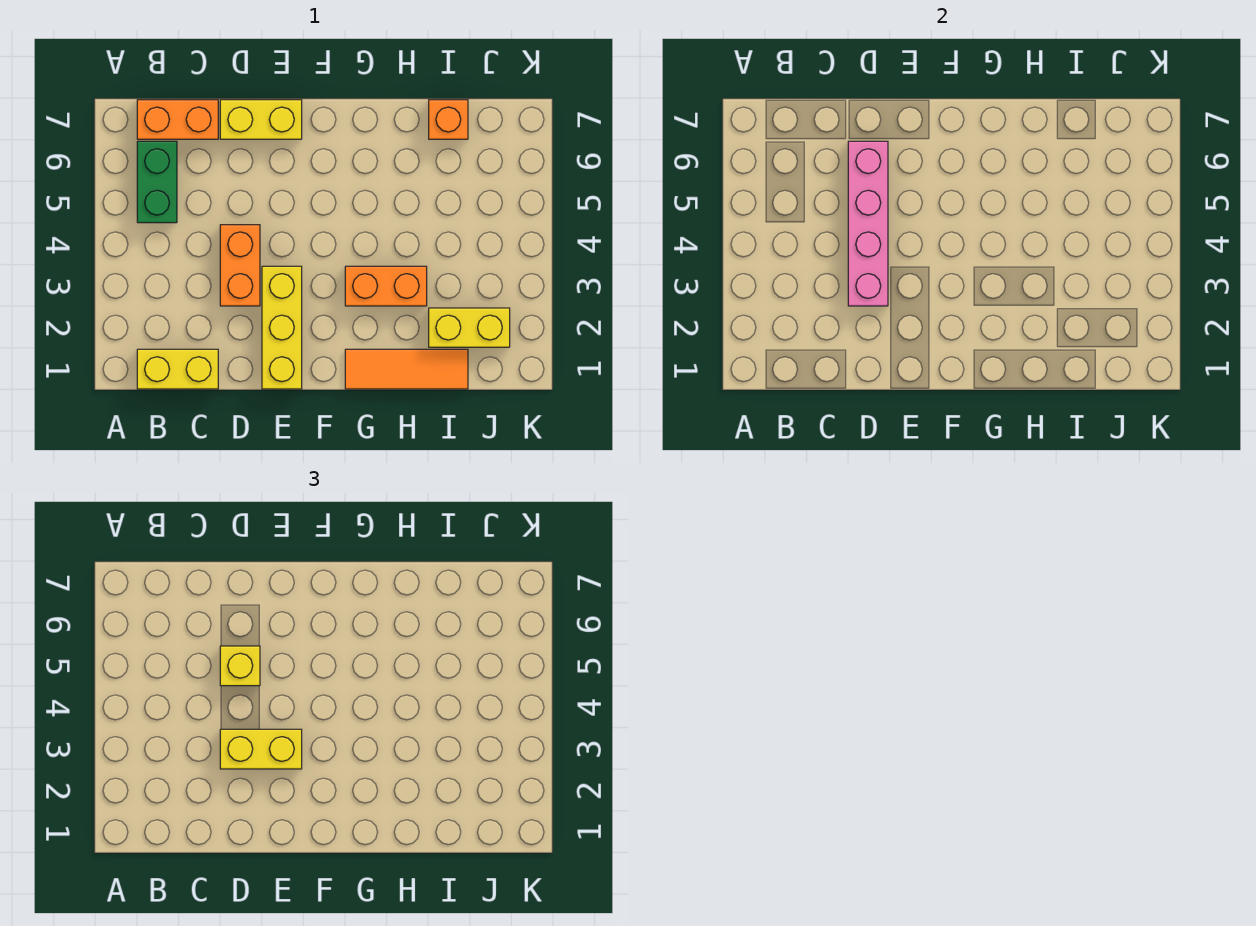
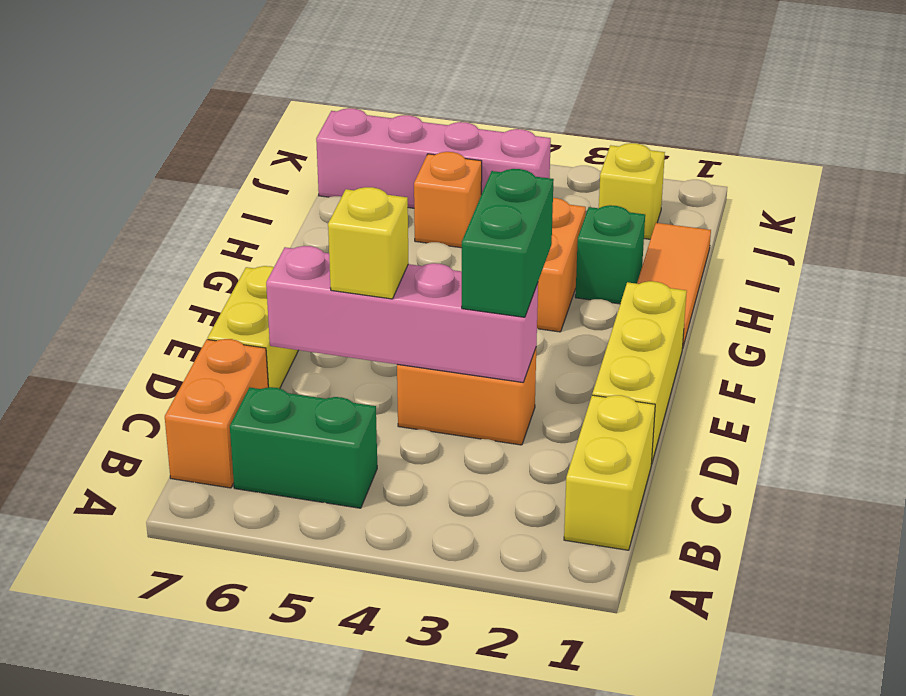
yellow 1x2 brick [220,729,302,769] -> green 1x2 brick [462,169,554,317]
yellow 1x3 brick [262,266,302,389] -> yellow 1x3 brick turned to [592,281,687,464]
none -> green 1x1 brick [575,205,645,304]
yellow 1x2 brick [429,308,510,347] -> yellow 1x1 brick [599,143,665,239]
orange 1x1 brick [429,100,468,139] -> orange 1x1 brick moved to [414,152,482,248]
none -> pink 1x4 brick [316,108,551,208]

